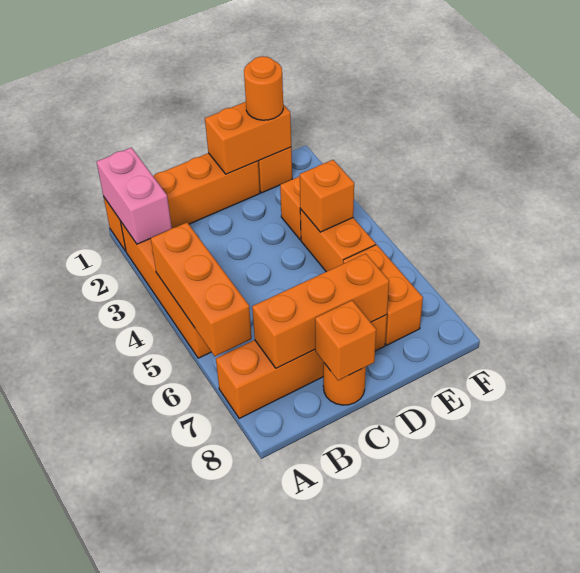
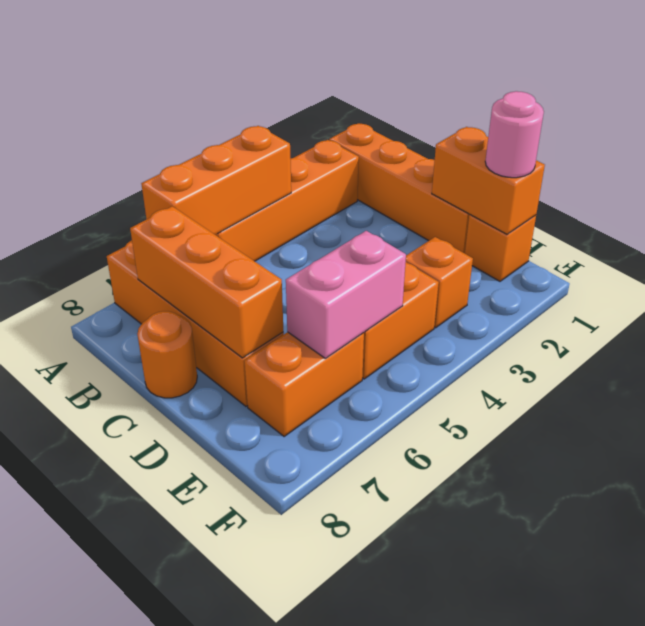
pink 1x2 brick [97,148,172,244] -> pink 1x2 brick moved to [286,231,406,358]
orange 1x1 brick [315,300,376,380] -> none
orange 1x1 round brick [244,56,283,120] -> pink 1x1 round brick [485,91,544,178]
orange 1x1 brick [300,160,354,232] -> none

